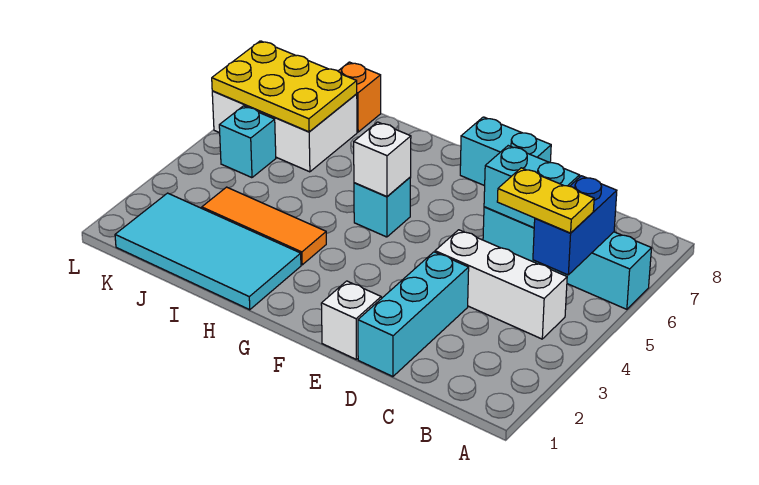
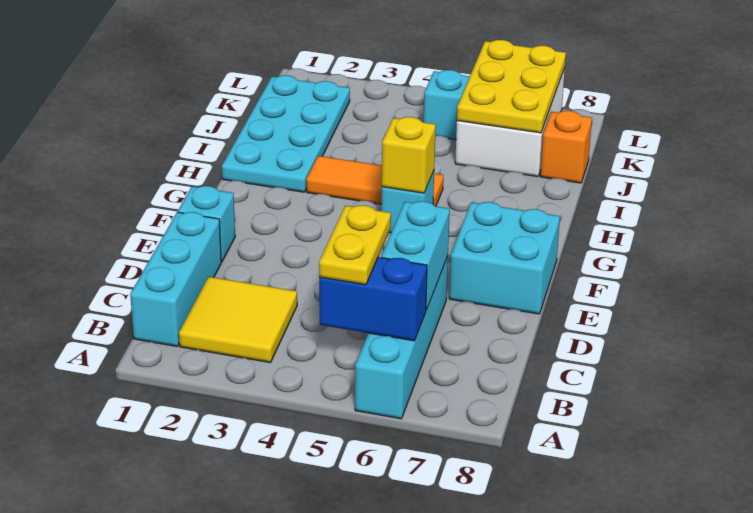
none -> yellow 2x2 tile [179,277,297,363]
white 1x3 brick [435,230,567,339] -> none
cyan 1x3 brick [358,252,469,377] -> cyan 1x3 brick turned to [130,212,221,346]
white 1x1 brick [321,281,381,359] -> cyan 1x1 brick [178,186,235,262]
cyan 1x2 brick [460,117,551,186] -> cyan 2x2 brick [449,202,560,314]
white 1x1 brick [354,122,411,196] -> yellow 1x1 brick [382,117,436,193]
cyan 2x4 tile [115,193,301,310] -> cyan 2x4 plate [222,75,350,192]
orange 1x3 tile [202,187,326,265] -> orange 1x3 tile turned to [306,156,443,206]

